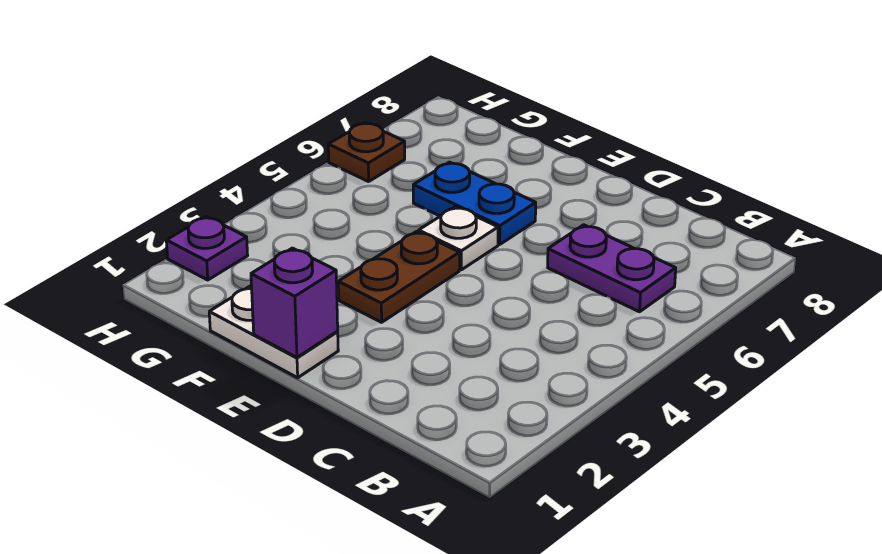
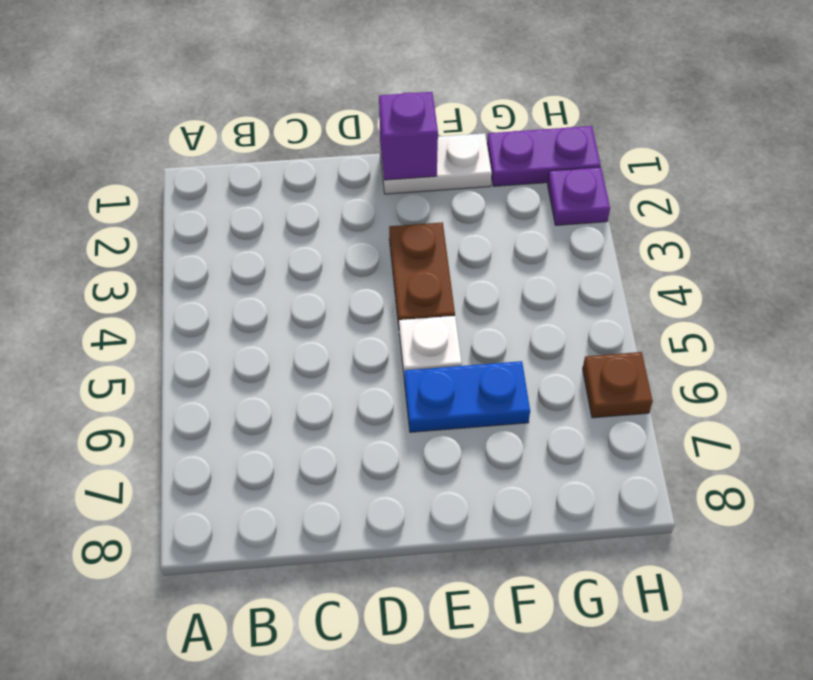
purple 1x2 plate [548,225,676,312] -> purple 1x2 plate moved to [487,126,601,186]

